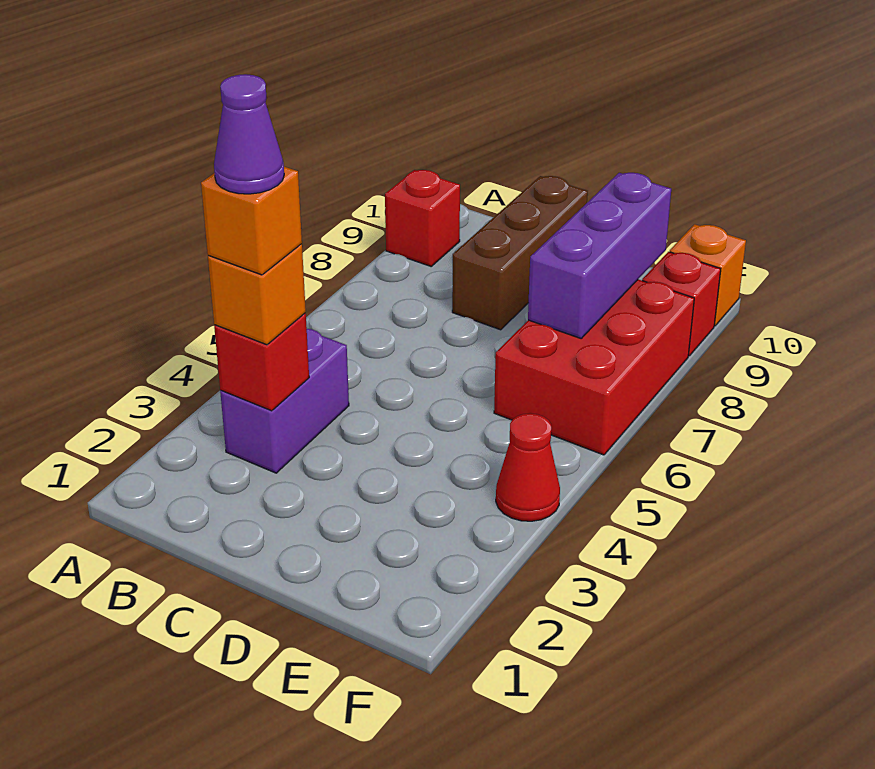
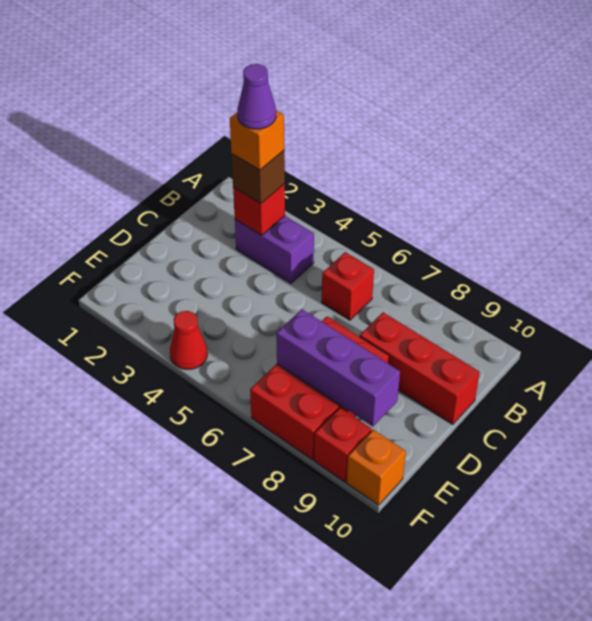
red 1x1 brick [385,170,460,266] -> red 1x1 brick moved to [322,252,374,320]
orange 1x1 brick [208,244,306,345] -> brown 1x1 brick [231,151,285,204]
brown 1x3 brick [452,176,588,330] -> red 1x3 brick [360,312,480,424]
red 2x3 brick [494,279,694,455] -> red 2x3 brick turned to [250,317,389,460]

